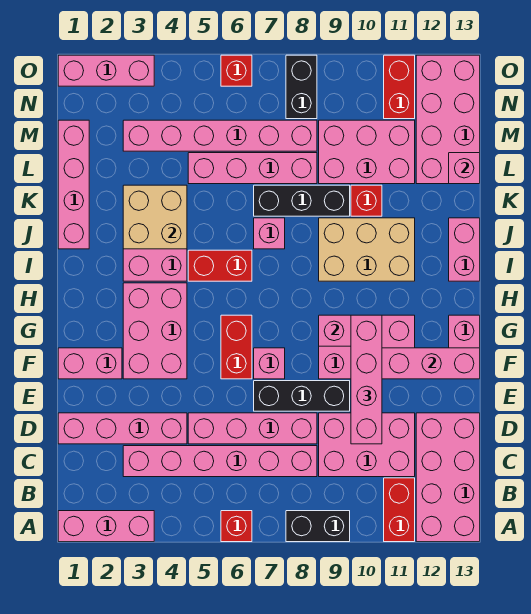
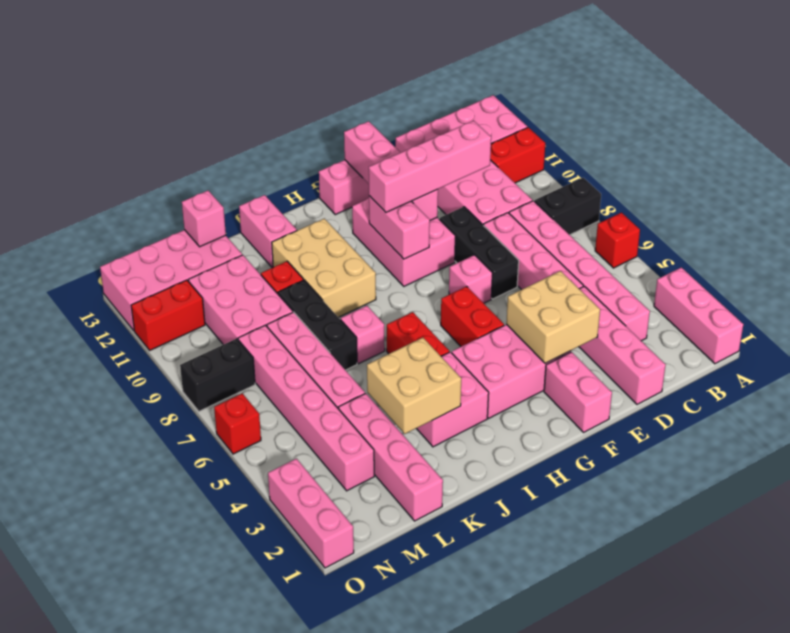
black 1x2 brick [286,511,350,542] -> black 1x2 brick turned to [534,178,601,235]
none -> tan 2x2 brick [506,271,600,363]
red 1x2 brick [221,315,252,379] -> red 1x2 brick turned to [441,286,504,346]
pink 1x2 brick [449,218,480,281] -> pink 1x2 brick turned to [239,195,297,268]
pink 1x4 brick [58,120,89,249] -> pink 1x4 brick turned to [339,394,443,521]

